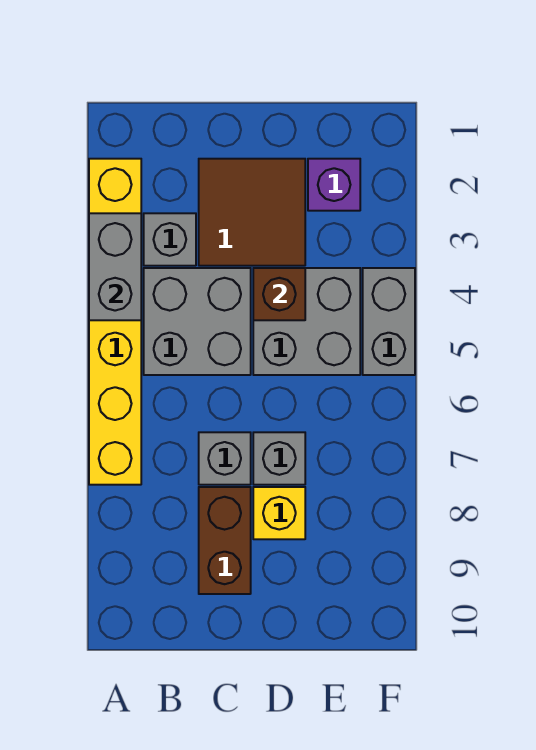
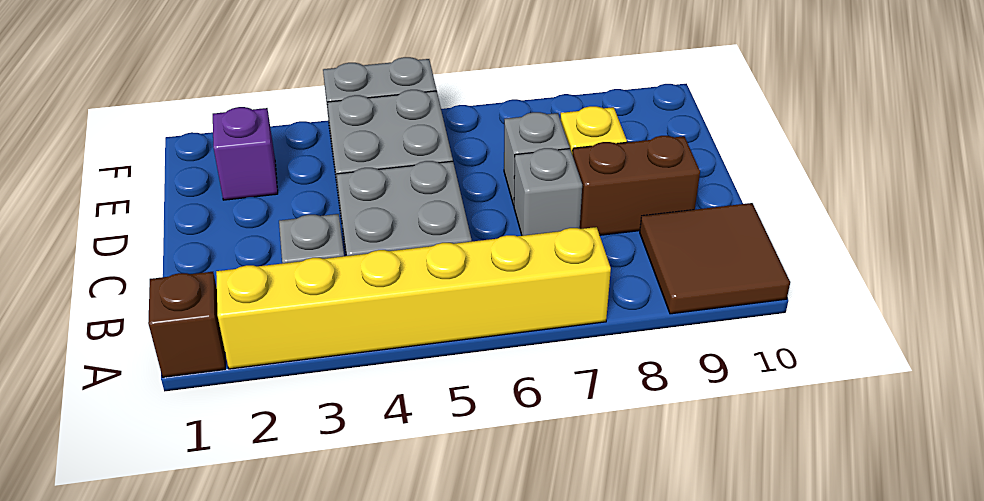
grey 1x2 brick [89,213,141,320] -> none
brown 2x2 tile [199,159,305,266] -> brown 2x2 tile moved to [640,203,790,314]
brown 1x1 brick [253,268,305,320] -> brown 1x1 brick moved to [148,272,225,377]

